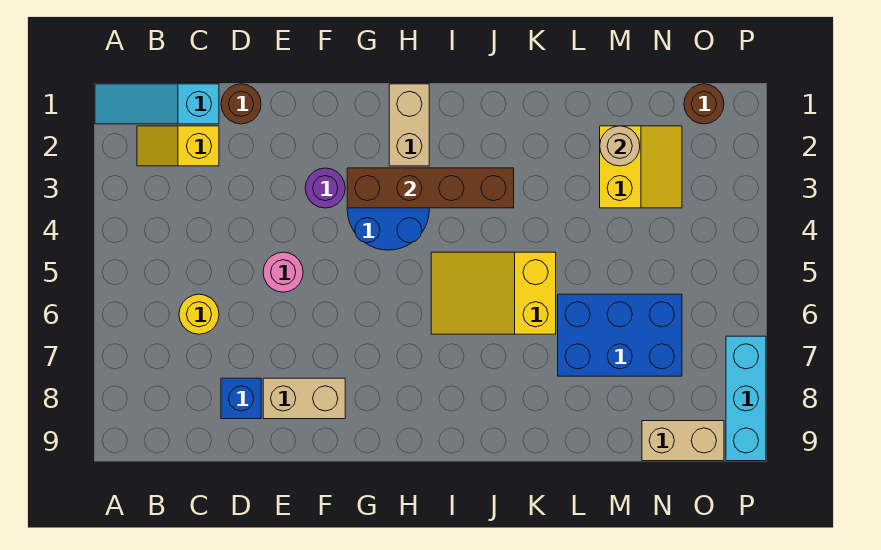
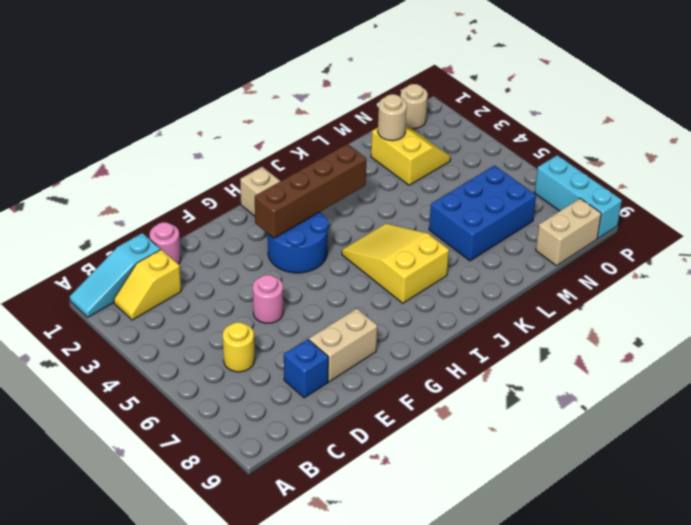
brown 1x1 round brick [221,84,261,124] -> pink 1x1 round brick [150,222,181,264]
purple 1x1 round brick [305,168,345,208] -> none
yellow 2x3 slope [431,252,556,334] -> yellow 2x3 slope turned to [342,224,449,303]
brown 1x1 round brick [684,84,724,124] -> tan 1x1 round brick [401,84,428,129]

